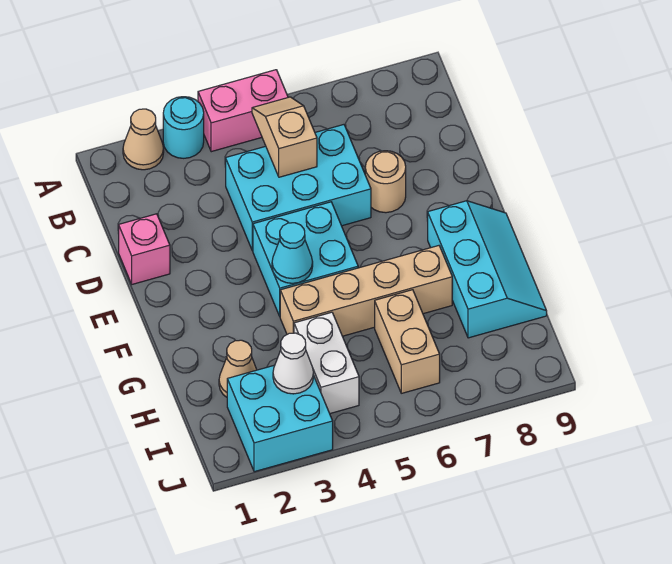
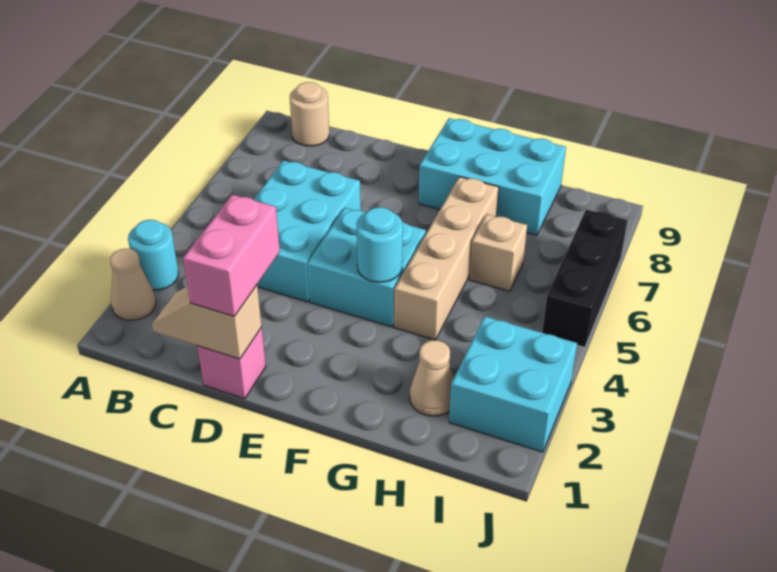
pink 1x2 brick [198,70,288,152] -> pink 1x2 brick moved to [183,195,280,317]
tan 1x2 slope [252,97,317,177] -> tan 1x2 slope moved to [152,285,262,359]
tan 1x1 round brick [365,151,406,213] -> tan 1x1 round brick moved to [290,82,329,146]
cyan 1x1 cone [272,223,313,283] -> cyan 1x1 round brick [356,207,403,282]
cyan 2x3 slope [428,201,547,338] -> cyan 2x3 brick [419,118,566,235]
white 1x2 brick [294,312,359,413] -> none
tan 1x2 brick [375,290,440,393] -> tan 1x1 brick [469,214,527,291]
white 1x1 cone [273,333,313,394] -> none
none -> black 1x3 brick [542,209,628,347]

